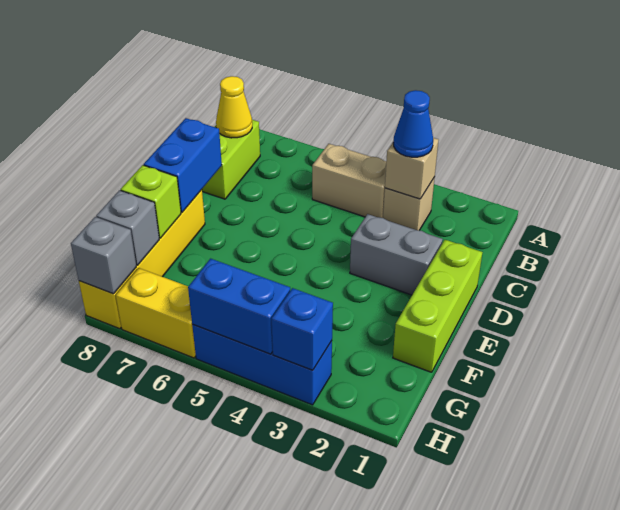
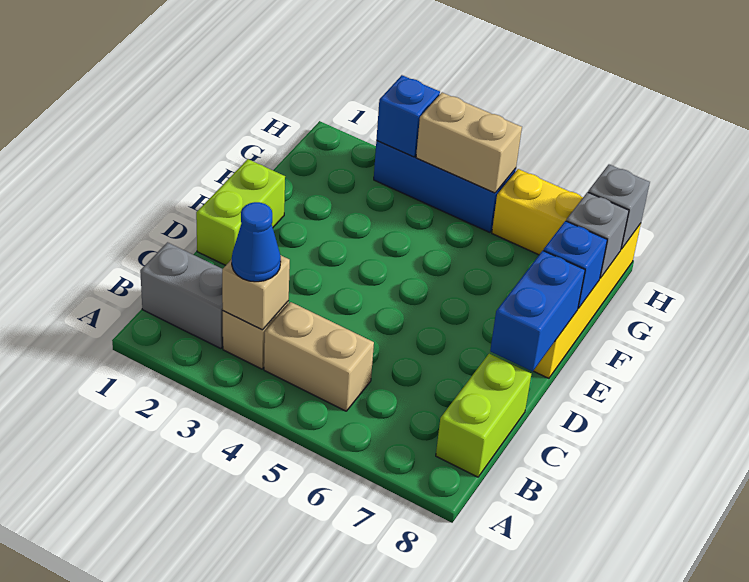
yellow 1x1 cone [216,76,252,138] -> none
lime 1x3 brick [393,240,483,372] -> lime 1x2 brick [196,159,285,265]
grey 1x2 brick [350,214,443,295] -> grey 1x2 brick moved to [140,242,223,349]
lime 1x1 brick [121,165,181,238] -> blue 1x1 brick [543,221,607,308]
blue 1x2 brick [188,259,290,354] -> tan 1x2 brick [416,93,522,193]

